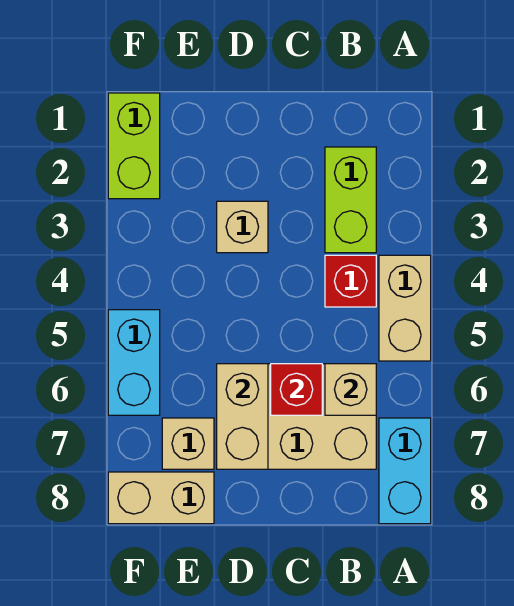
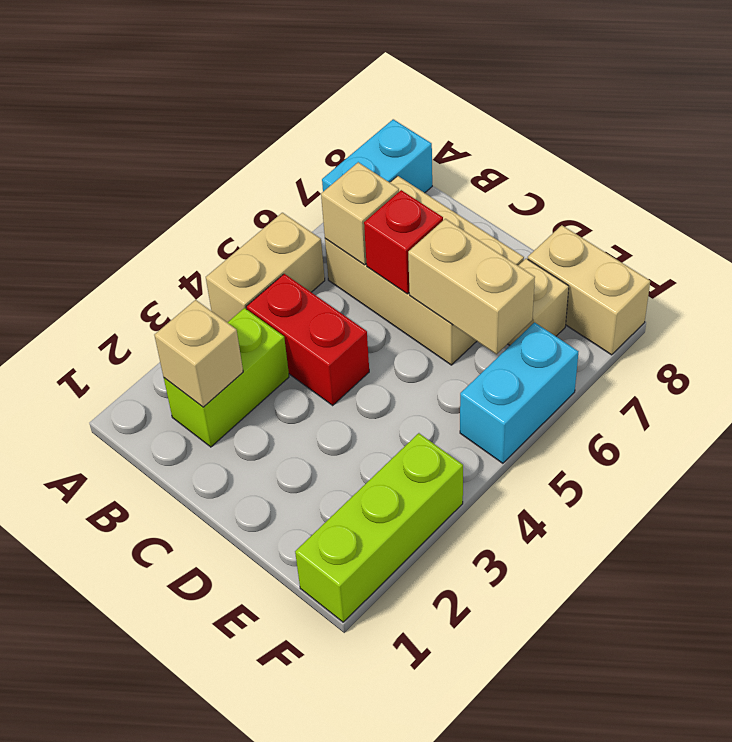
red 1x1 brick [325,255,376,307] -> red 1x2 brick [246,274,369,405]
tan 1x1 brick [217,201,268,253] -> tan 1x1 brick moved to [154,300,243,407]
tan 1x2 brick [217,364,268,469] -> tan 1x2 brick turned to [408,219,535,354]
lime 1x2 brick [108,93,160,199] -> lime 1x3 brick [295,433,463,622]

